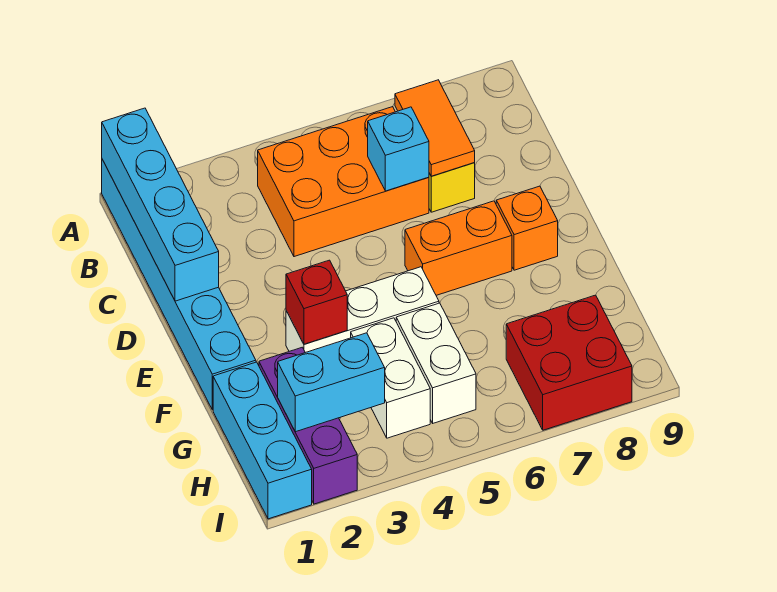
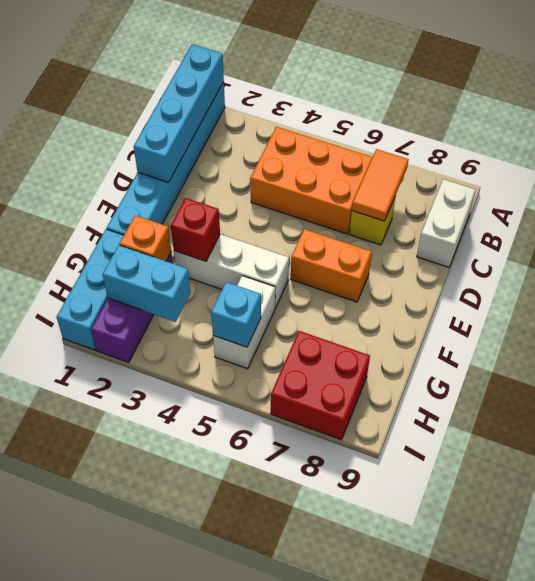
cyan 1x1 brick [368,107,429,191] -> cyan 1x1 brick moved to [211,282,261,347]
orange 1x1 brick [496,186,558,270] -> orange 1x1 brick moved to [120,215,171,261]
white 1x2 brick [351,318,430,438] -> white 1x2 brick moved to [417,179,475,267]

